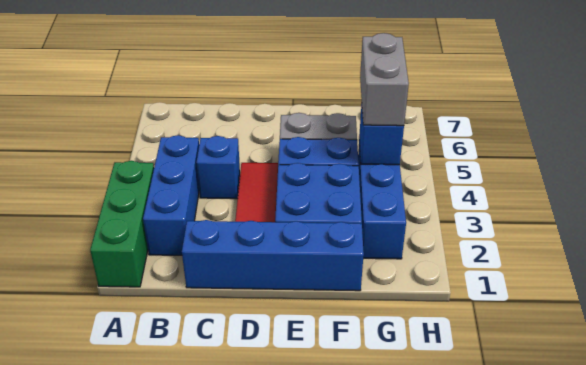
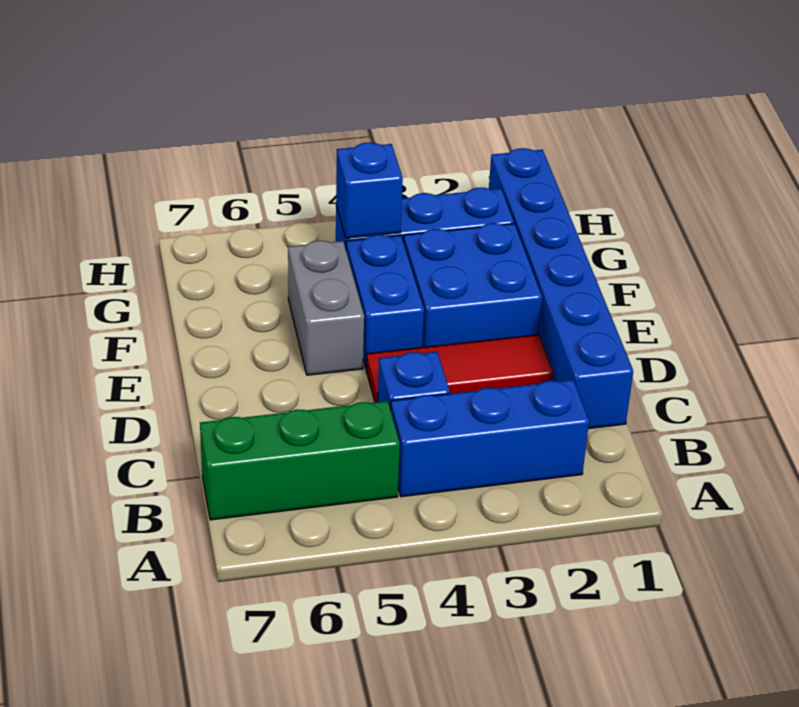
green 1x3 brick [90,161,154,287] -> green 1x3 brick moved to [200,401,400,520]
blue 1x4 brick [182,220,364,291] -> blue 1x6 brick [489,148,633,429]
grey 1x2 brick [360,33,409,126] -> none

